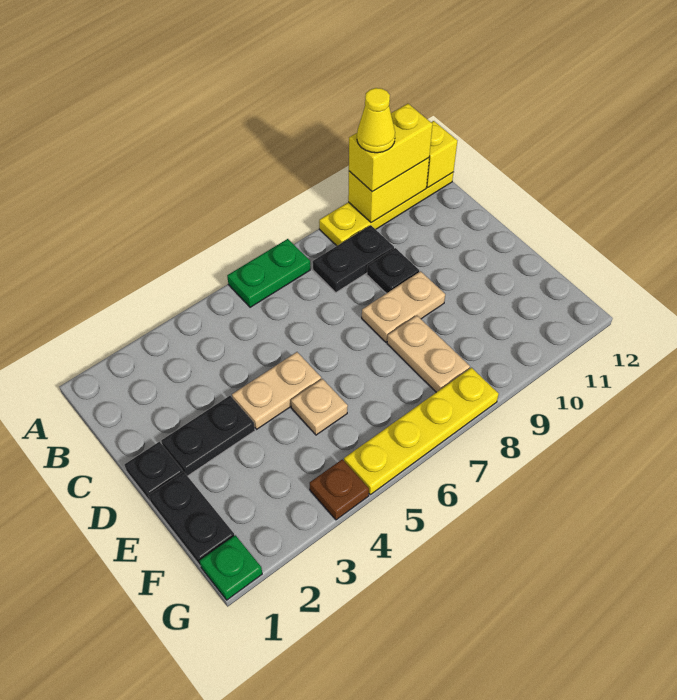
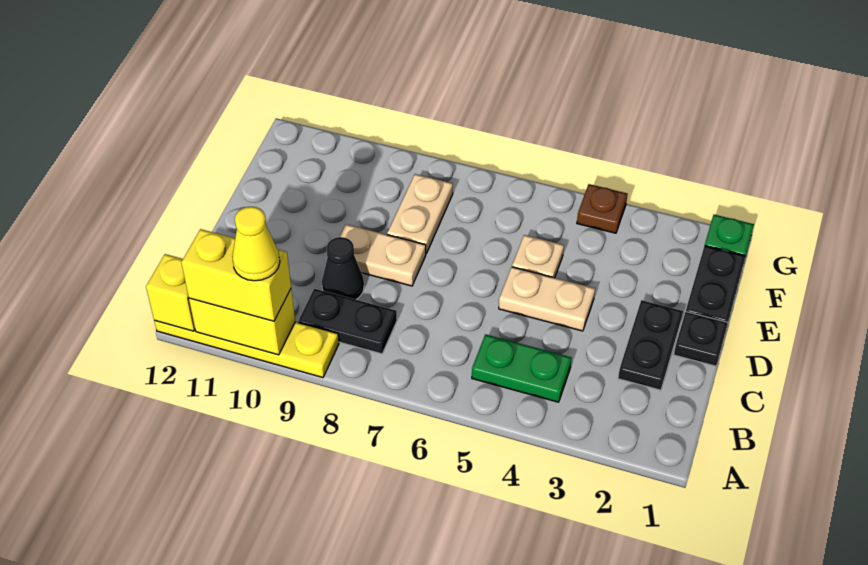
green 1x2 plate [227,239,310,307] -> green 1x2 plate moved to [472,334,572,402]
black 1x1 plate [367,248,419,293] -> black 1x1 cone [322,237,364,300]
black 1x2 plate [161,396,255,476] -> black 1x2 plate turned to [618,300,683,390]
yellow 1x4 plate [344,368,499,495] -> none

